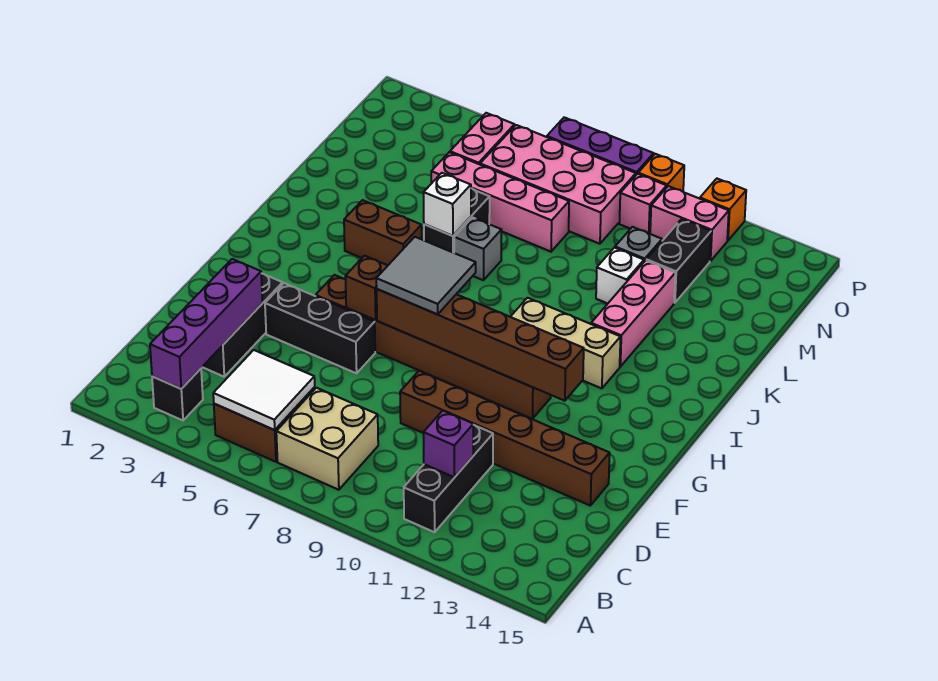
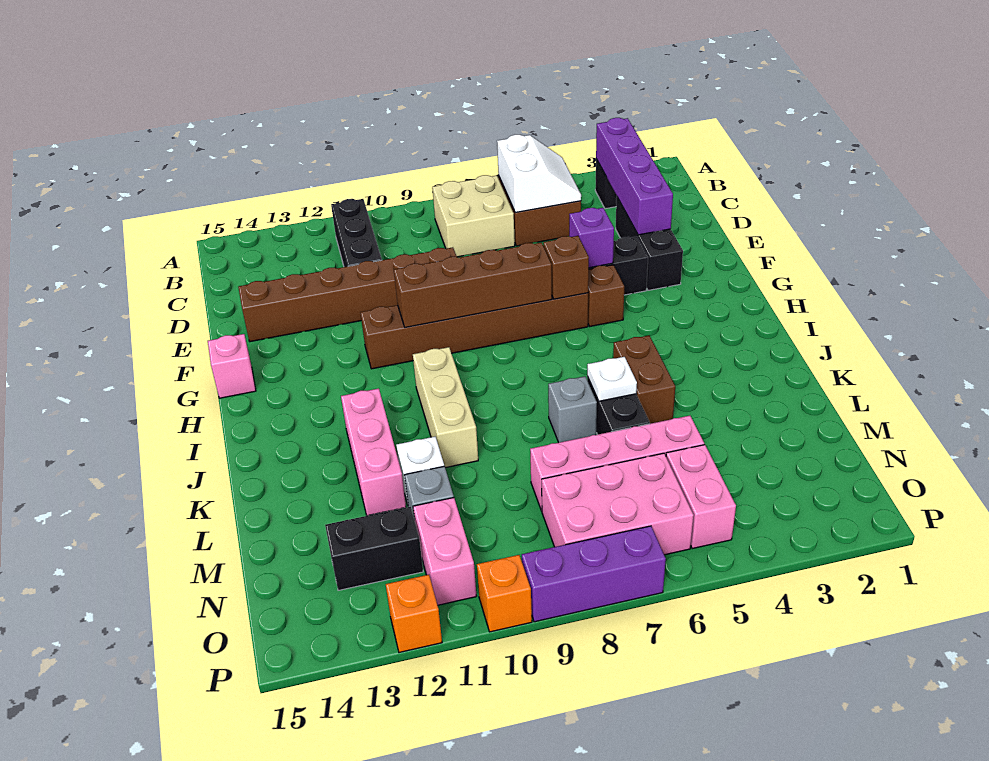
white 2x2 tile [213,350,315,430] -> white 2x2 slope [497,135,581,213]
purple 1x1 brick [424,411,473,477] -> purple 1x1 brick moved to [569,208,614,268]
brown 1x6 brick [377,289,584,401] -> brown 1x4 brick [394,243,552,327]
grey 2x2 tile [376,237,476,314] -> none
tan 1x3 brick [511,298,620,388] -> tan 1x3 brick turned to [413,347,478,468]
brown 1x2 brick [344,200,422,265] -> brown 1x2 brick turned to [613,336,675,424]
white 1x1 brick [424,173,471,236] -> white 1x1 plate [587,357,637,401]
black 1x2 brick [646,219,711,303] -> black 1x2 brick turned to [325,507,423,590]
pink 2x4 brick [480,125,636,244] -> pink 2x3 brick [542,453,694,555]
pink 1x1 brick [619,174,667,234] -> pink 1x1 brick moved to [208,334,256,398]
pink 1x2 brick [650,186,729,261] -> pink 1x2 brick turned to [413,498,476,605]

